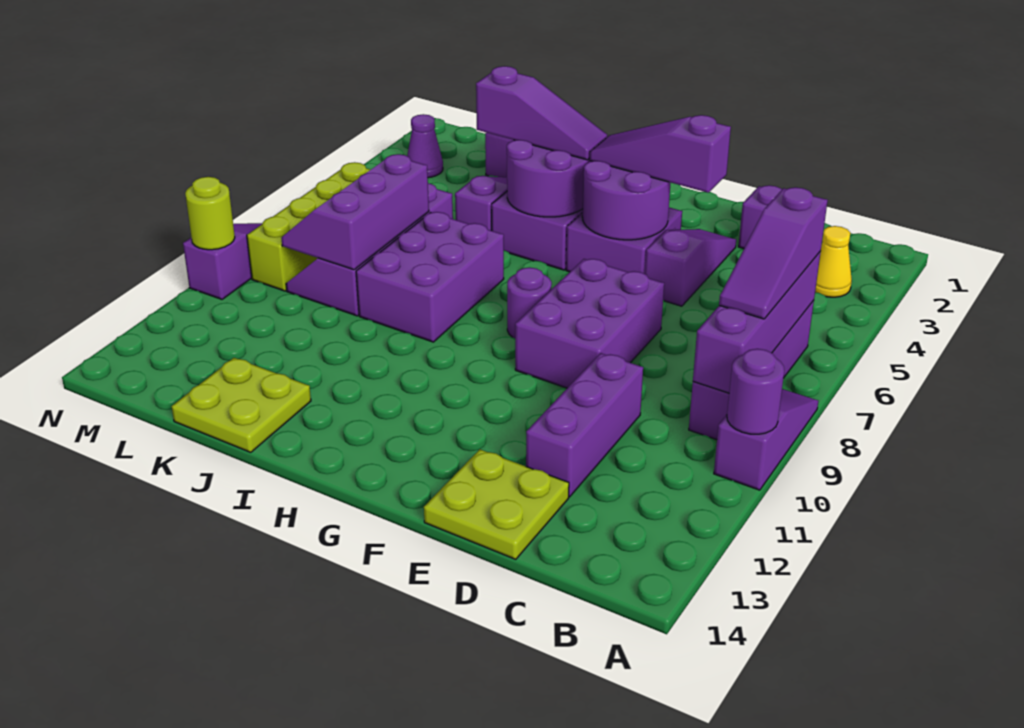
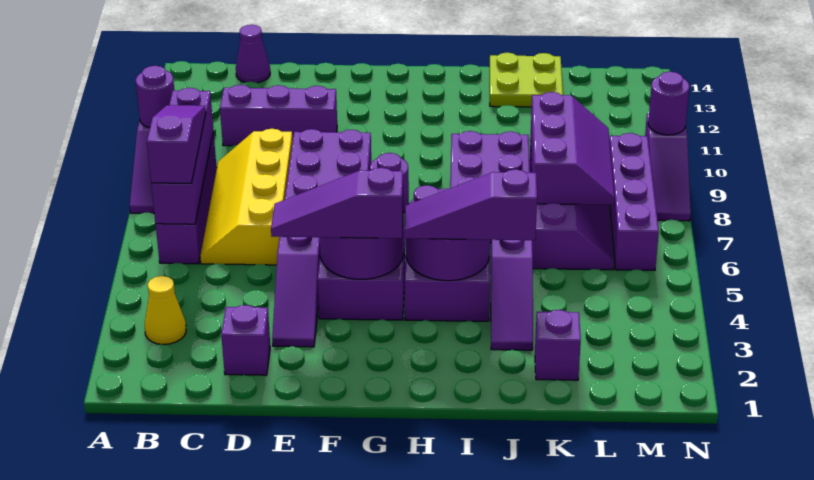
none -> yellow 2x4 slope [200,129,293,265]
purple 1x3 brick [526,353,643,497] -> purple 1x3 brick turned to [220,85,337,146]
lime 2x2 plate [424,449,569,559] -> none
purple 1x3 slope [590,115,731,193] -> purple 1x3 slope turned to [271,168,403,239]
purple 1x1 cone [407,114,443,178] -> purple 1x1 cone moved to [236,25,270,83]
lime 1x4 brick [247,162,370,291] -> purple 1x4 brick [610,133,659,270]
lime 1x1 round brick [185,177,235,250] -> purple 1x1 round brick [648,72,689,135]

